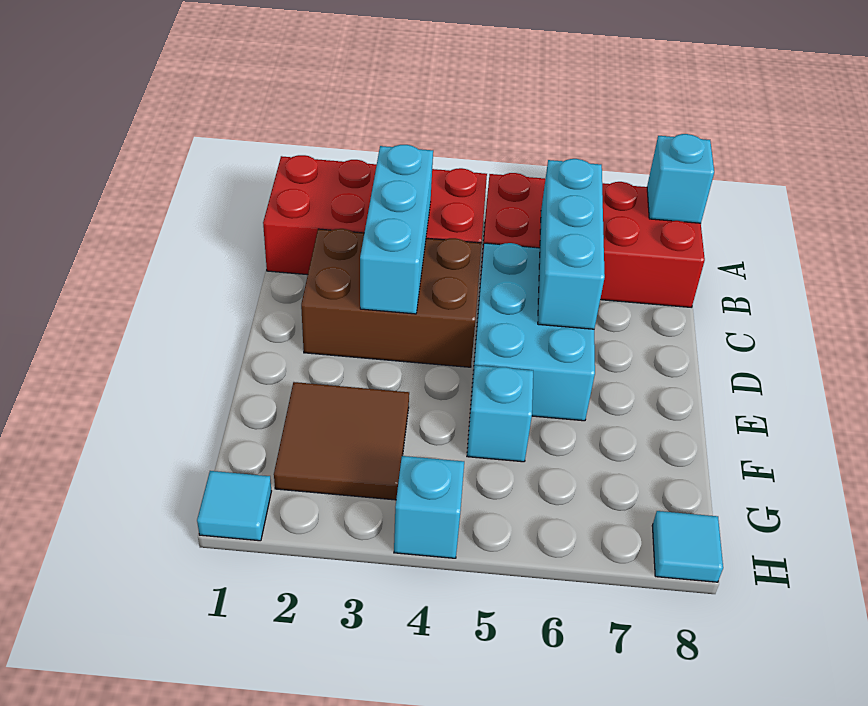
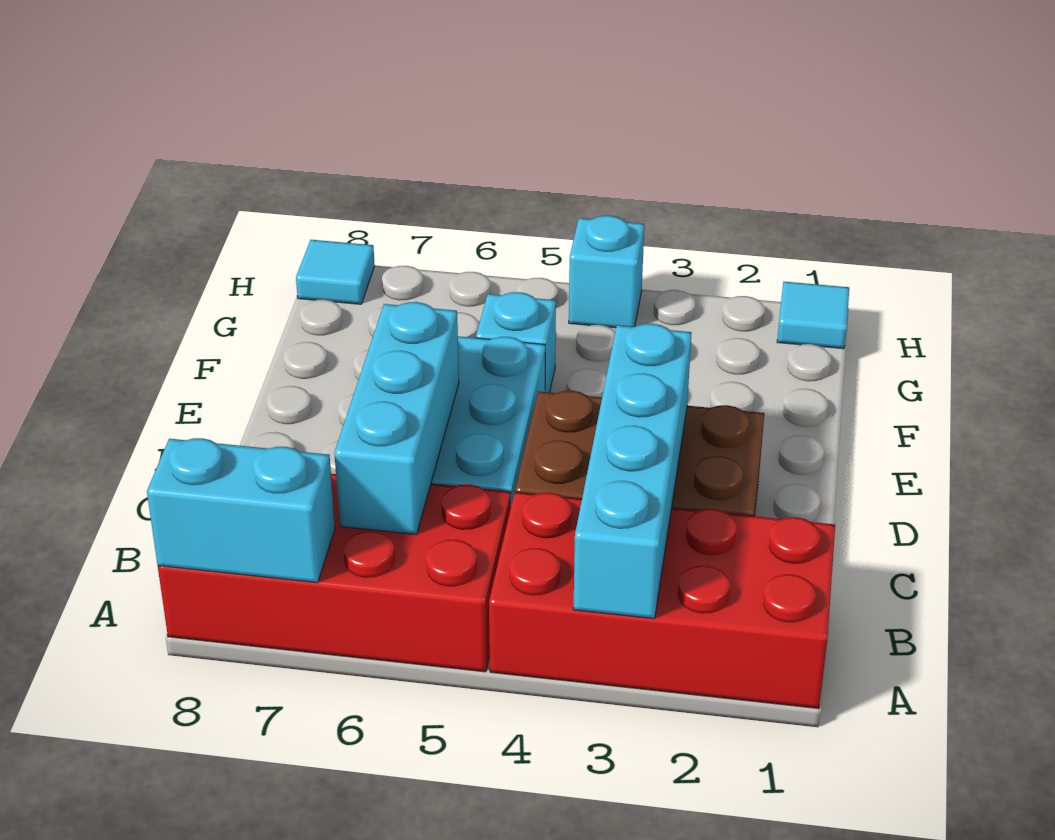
cyan 1x1 brick [647,134,714,223] -> cyan 1x2 brick [147,438,335,583]
cyan 1x3 brick [360,145,433,314] -> cyan 1x4 brick [573,324,692,619]
brown 2x2 tile [274,382,409,500] -> none

